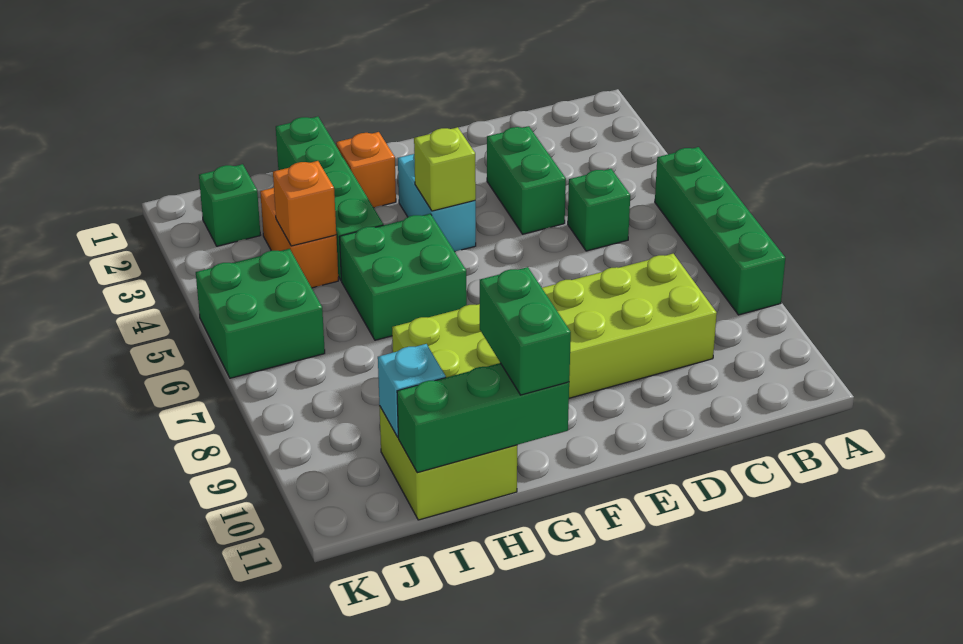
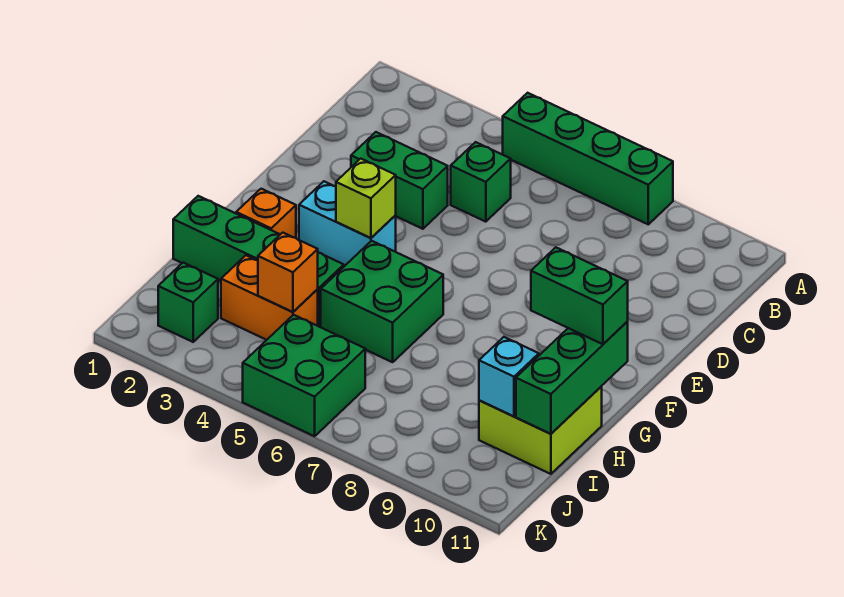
lime 2x6 brick [392,254,717,398] -> none

